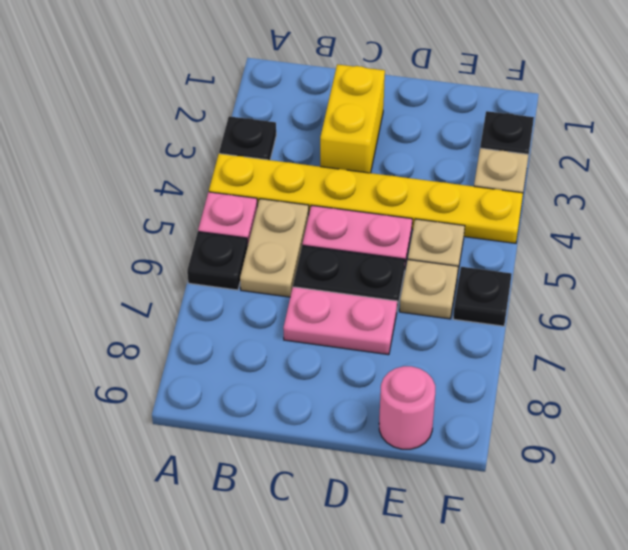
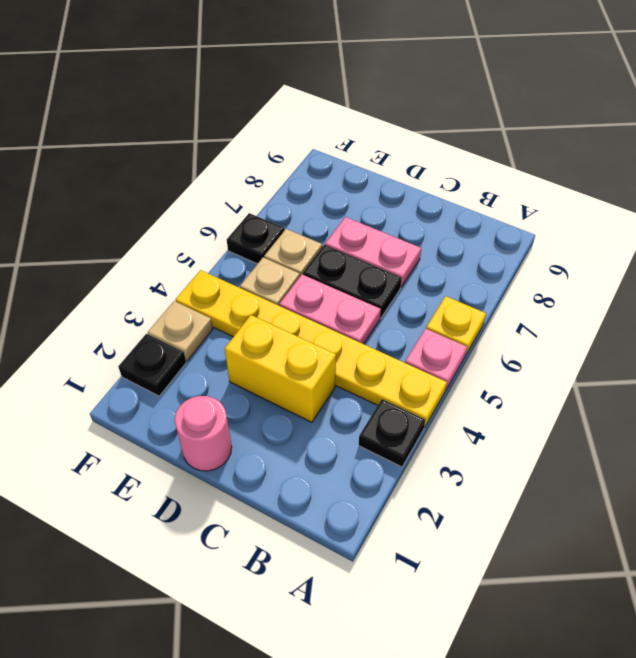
black 1x1 plate [187,232,248,290] -> yellow 1x1 plate [426,296,486,355]
tan 1x2 plate [240,199,309,297] -> none
yellow 1x2 brick [320,64,385,173] -> yellow 1x2 brick turned to [225,315,336,422]
pink 1x1 round brick [379,366,435,449] -> pink 1x1 round brick moved to [175,396,232,471]

